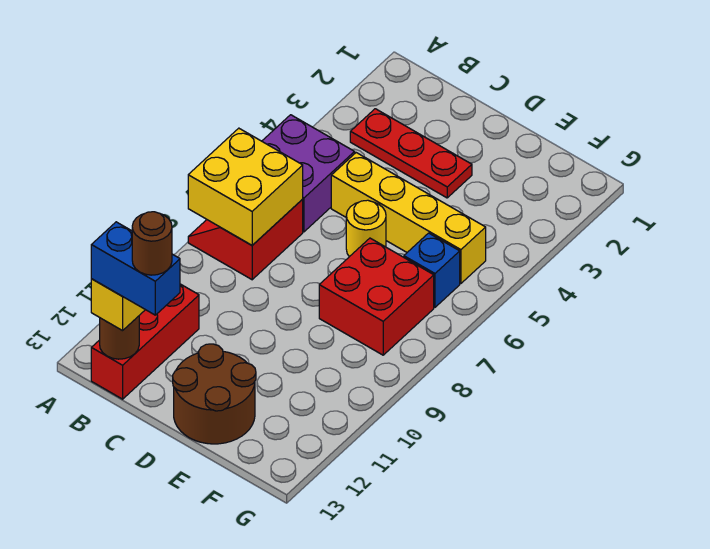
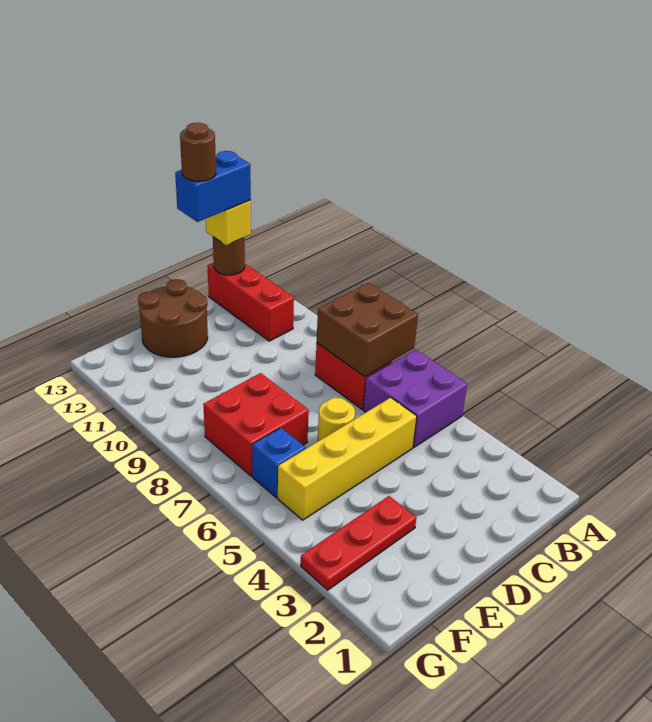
yellow 2x2 brick [188,128,303,245] -> brown 2x2 brick [317,283,418,377]
red 1x3 plate [350,109,472,198] -> red 1x3 plate moved to [301,496,416,590]

